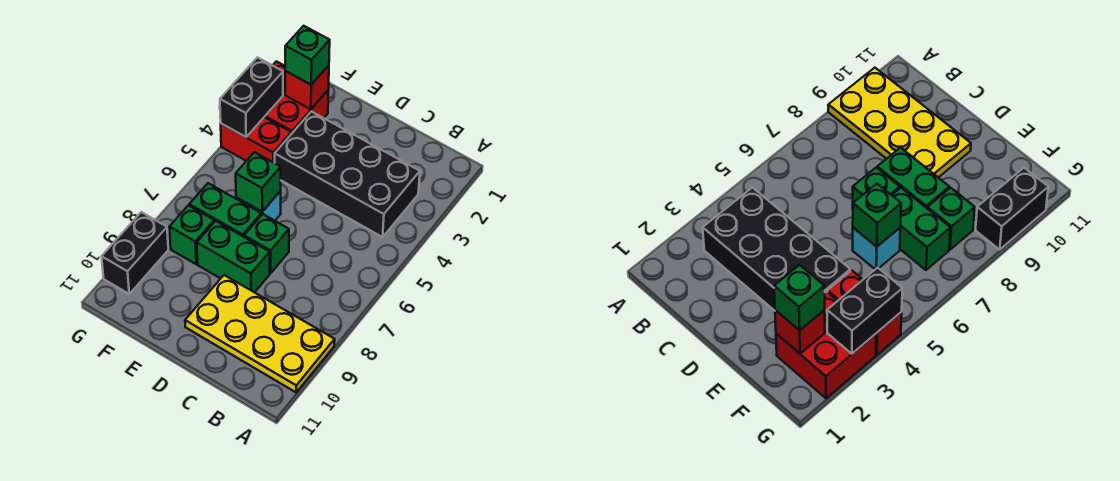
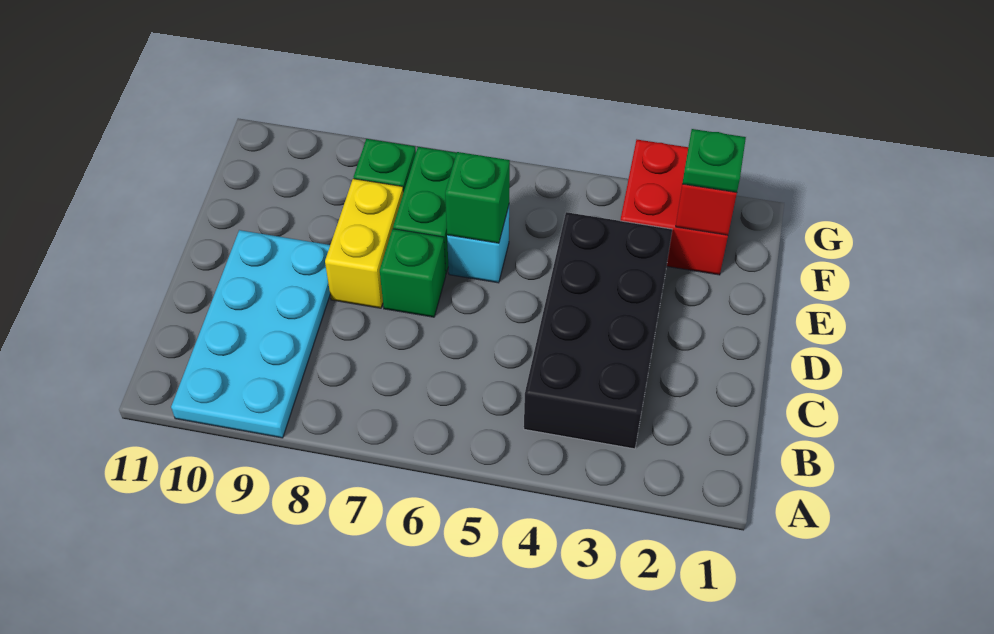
yellow 2x4 plate [185,275,335,392] -> cyan 2x4 plate [171,230,330,438]
green 1x2 brick [197,221,270,293] -> yellow 1x2 brick [325,179,403,308]
green 1x1 brick [285,26,330,85] -> green 1x1 plate [682,129,746,192]
red 1x2 brick [221,117,291,163] -> none
black 1x2 brick [220,58,283,137] -> none
black 1x2 brick [102,212,168,294] -> none

